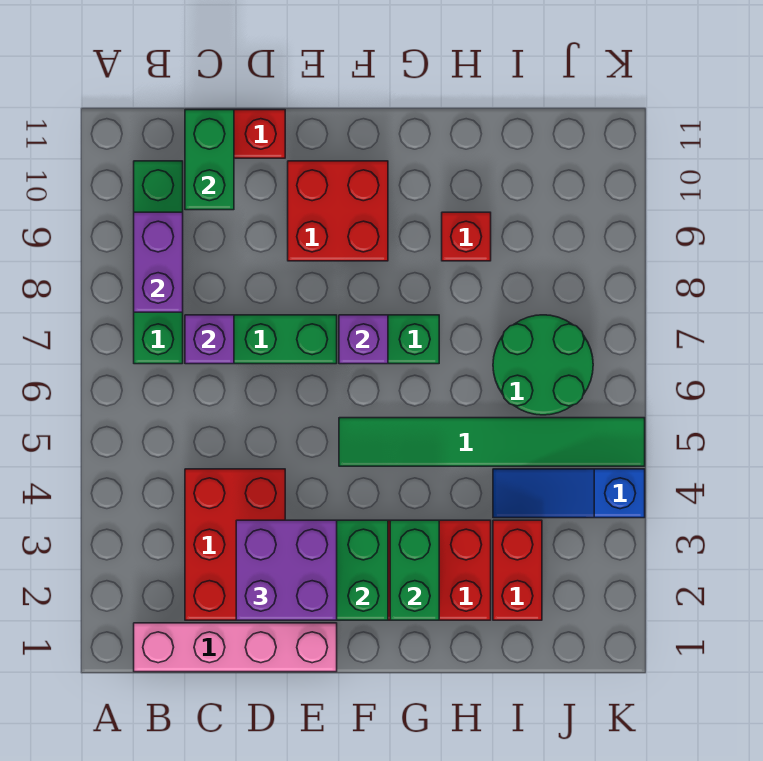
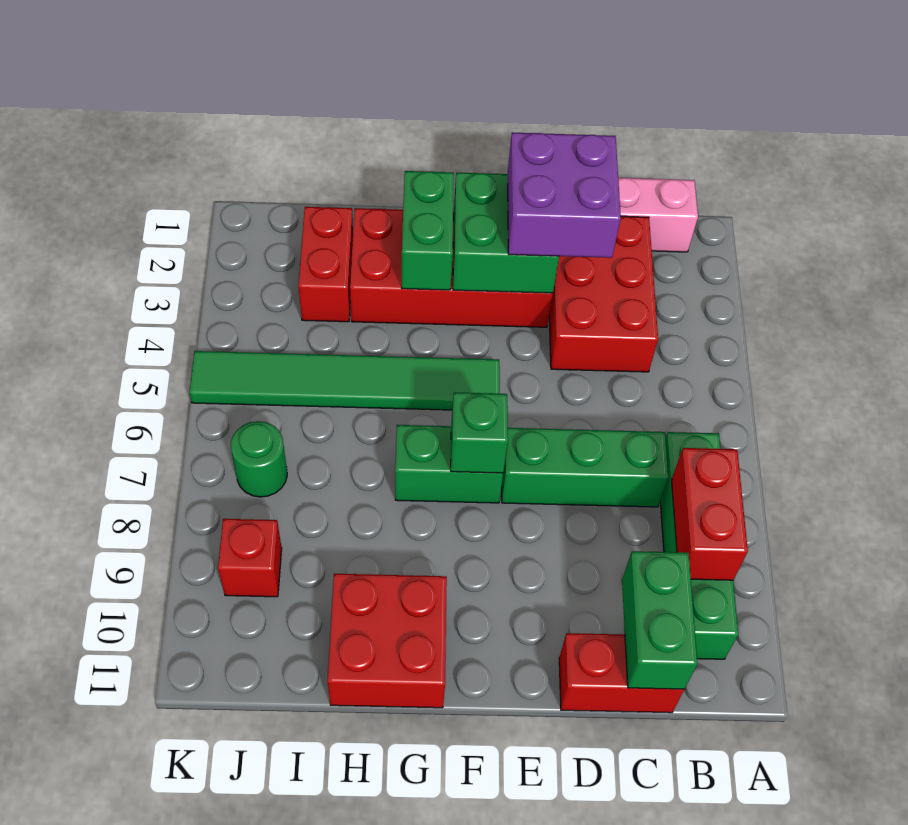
purple 1x2 brick [134,212,183,312] -> red 1x2 brick [672,448,748,580]
purple 1x1 brick [185,315,234,364] -> none
red 2x2 brick [288,161,388,261] -> red 2x2 brick moved to [328,574,447,708]
purple 1x1 brick [339,315,388,364] -> green 1x1 brick [451,392,508,473]
red 1x1 brick [442,212,491,261] -> red 1x1 brick moved to [218,519,282,597]
blue 1x3 slope [493,469,645,518] -> none
green 2x2 round brick [493,315,593,415] -> green 1x1 round brick [231,421,287,497]

